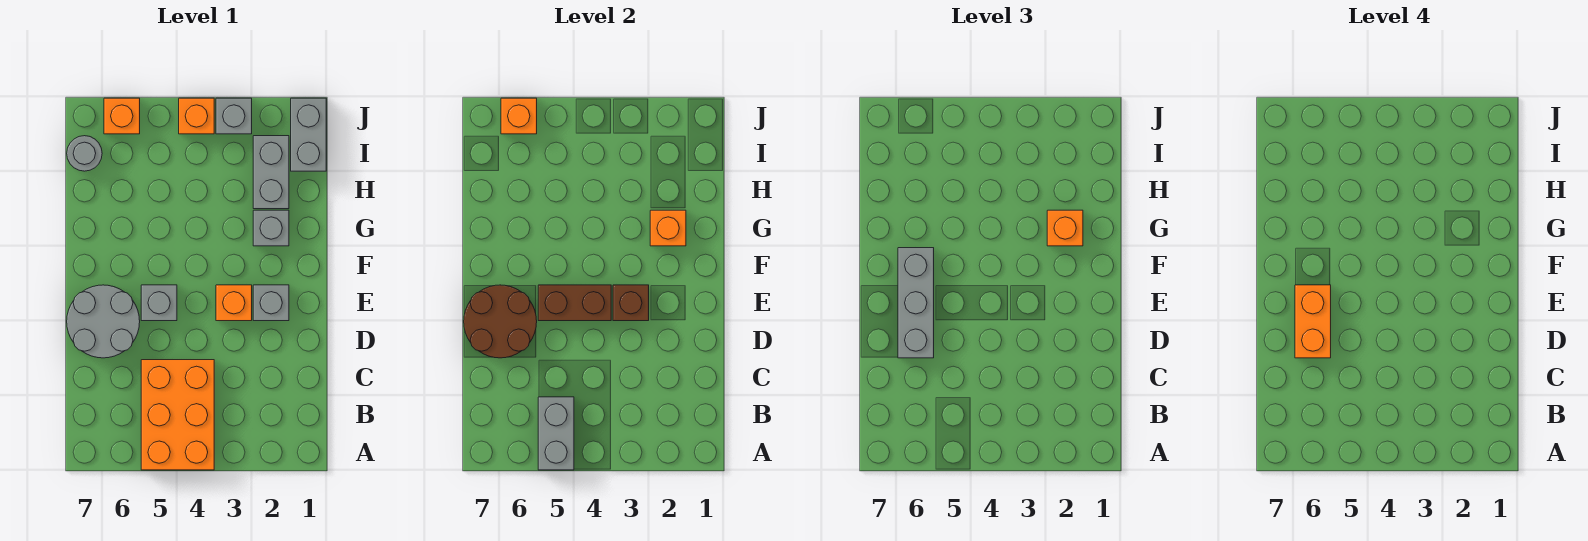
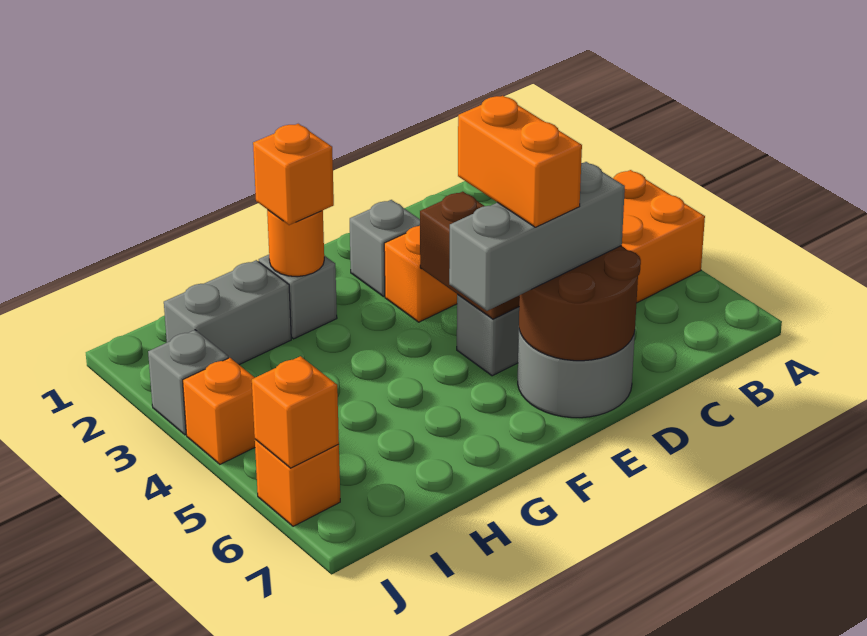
grey 1x2 brick [538,397,574,470] -> none
orange 1x2 brick [1295,285,1331,358] -> orange 1x2 brick turned to [458,96,582,227]
brown 1x1 brick [613,285,649,321] -> none
orange 1x1 brick [650,210,686,246] -> orange 1x1 round brick [267,210,324,277]
grey 1x2 brick [291,98,326,171] -> none
grey 1x1 round brick [67,136,102,171] -> none

